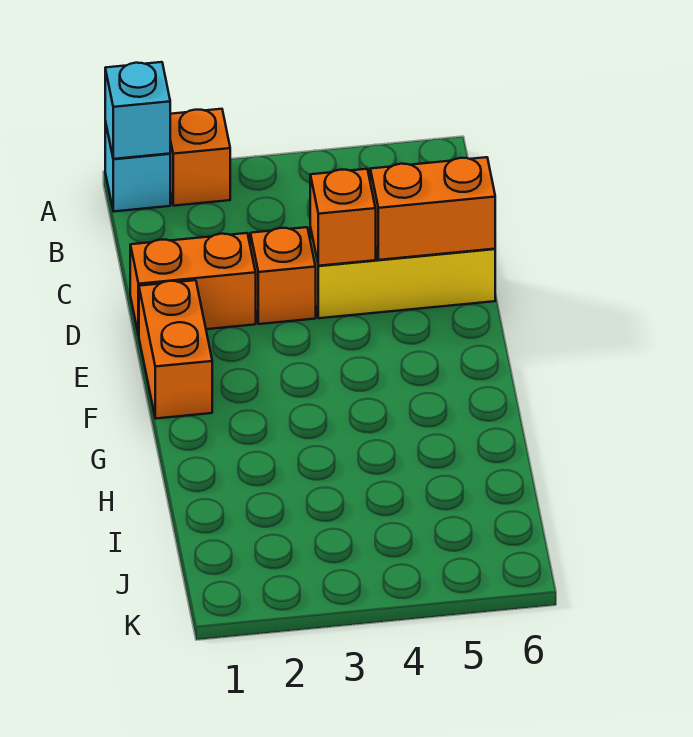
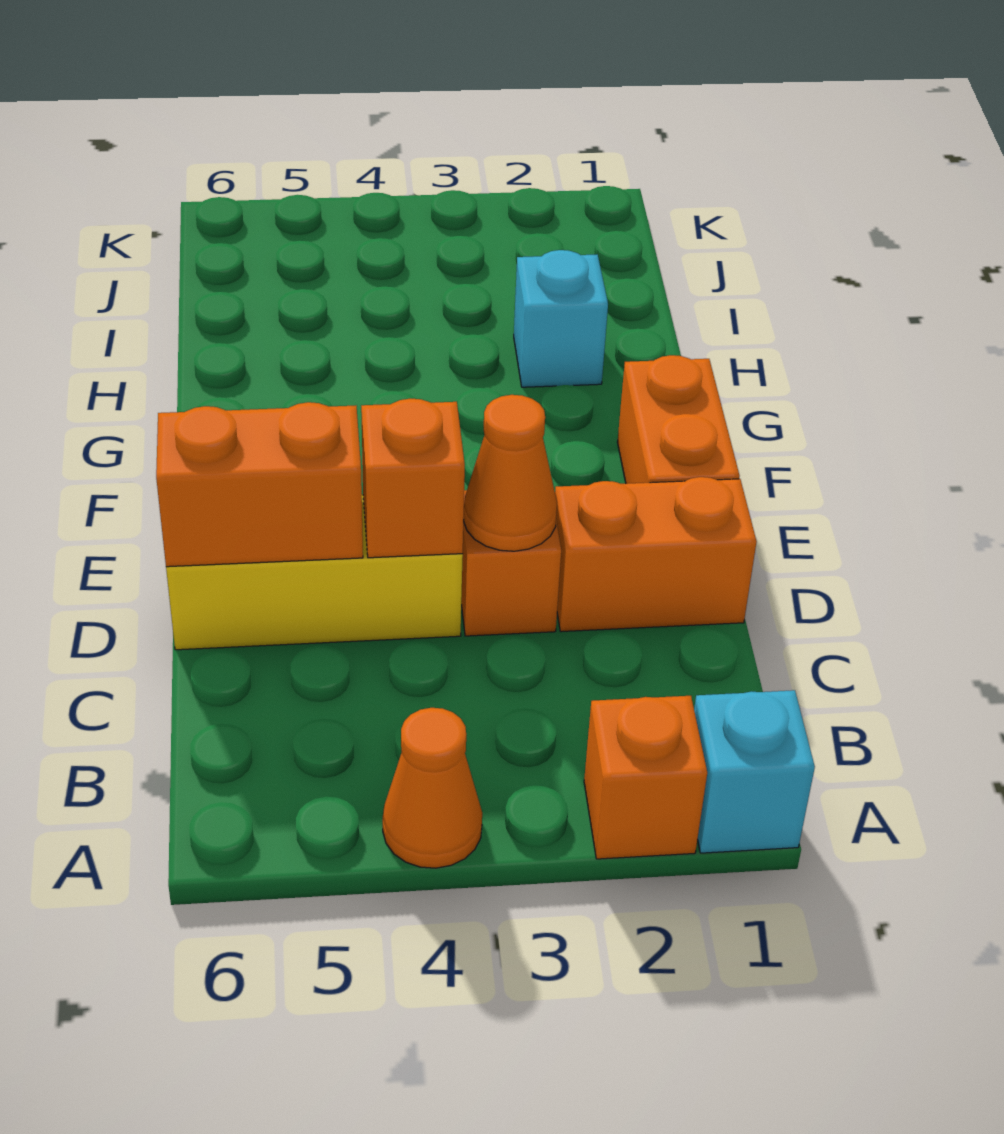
cyan 1x1 brick [105,62,170,159] -> cyan 1x1 brick moved to [514,250,608,387]
none -> orange 1x1 cone [383,708,482,868]
none -> orange 1x1 cone [463,395,557,551]

